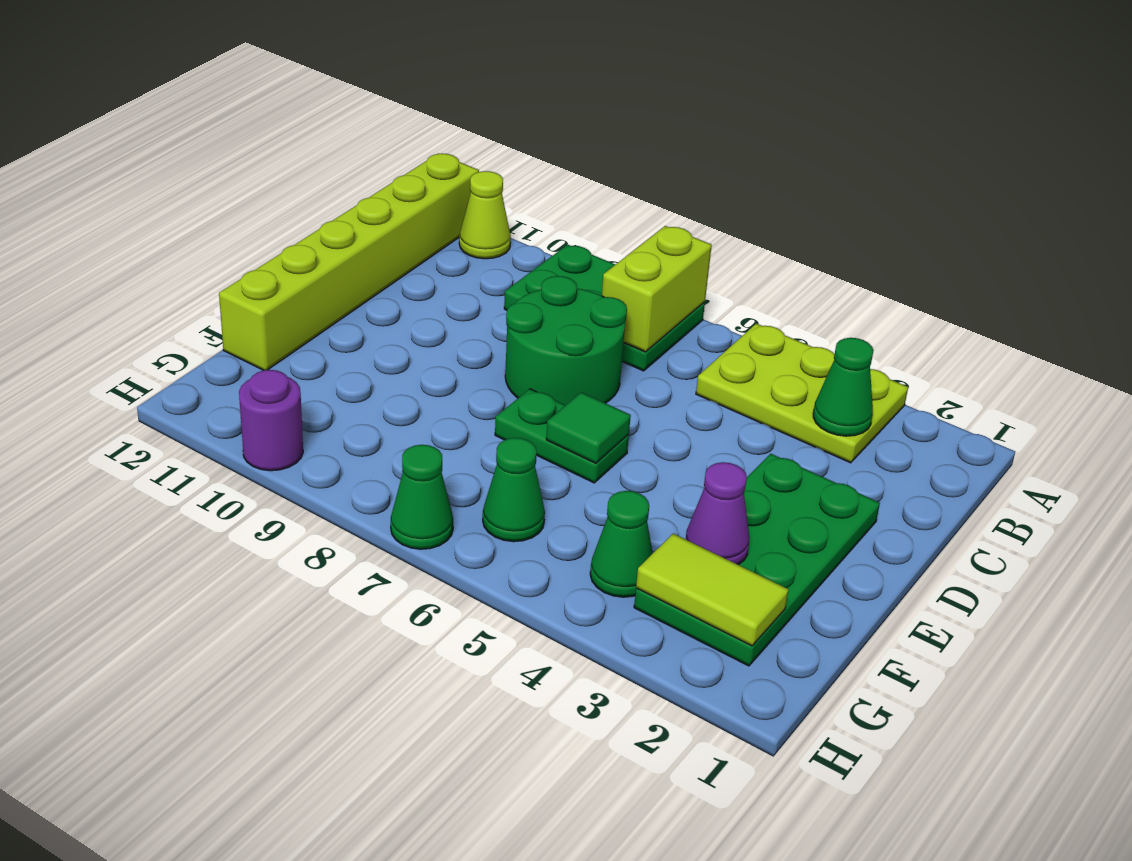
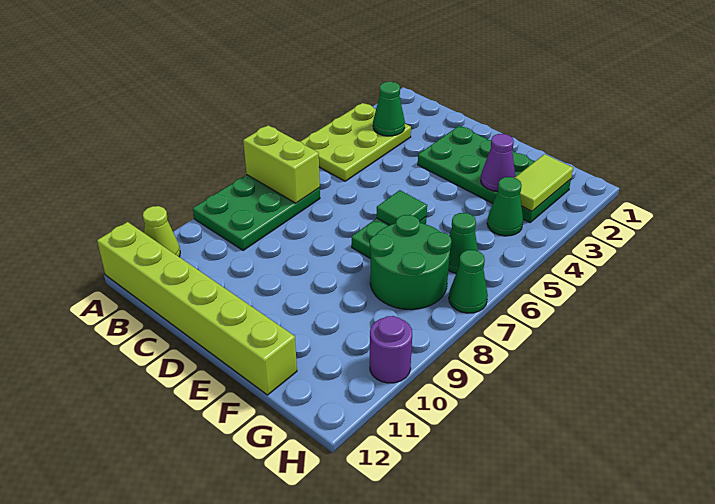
green 2x2 round brick [505,276,627,405] -> green 2x2 round brick moved to [370,215,452,310]

